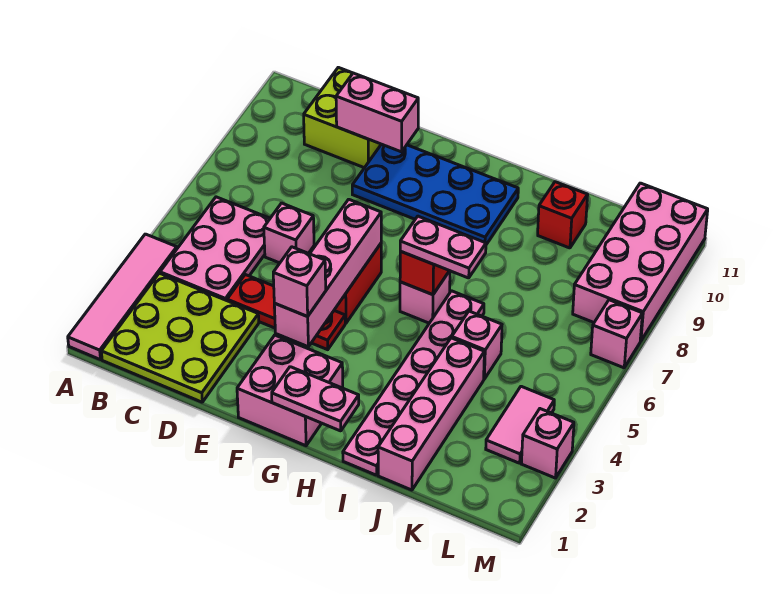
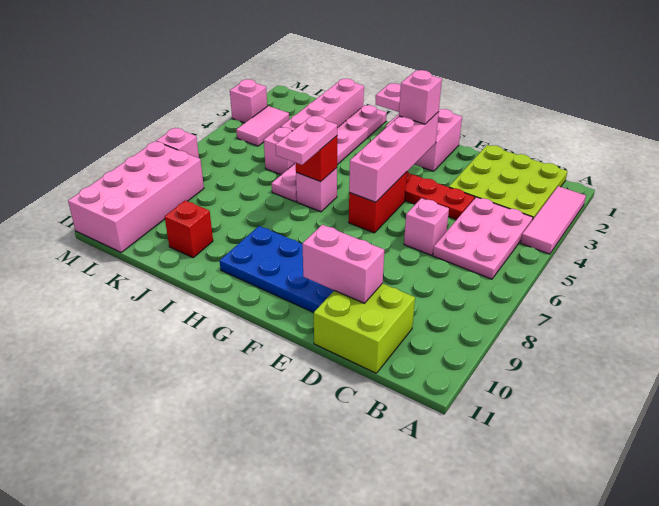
pink 1x4 tile [68,234,177,360] -> pink 1x3 tile [521,186,586,254]
pink 1x2 plate [400,216,486,278] -> pink 1x2 plate turned to [276,116,337,165]

